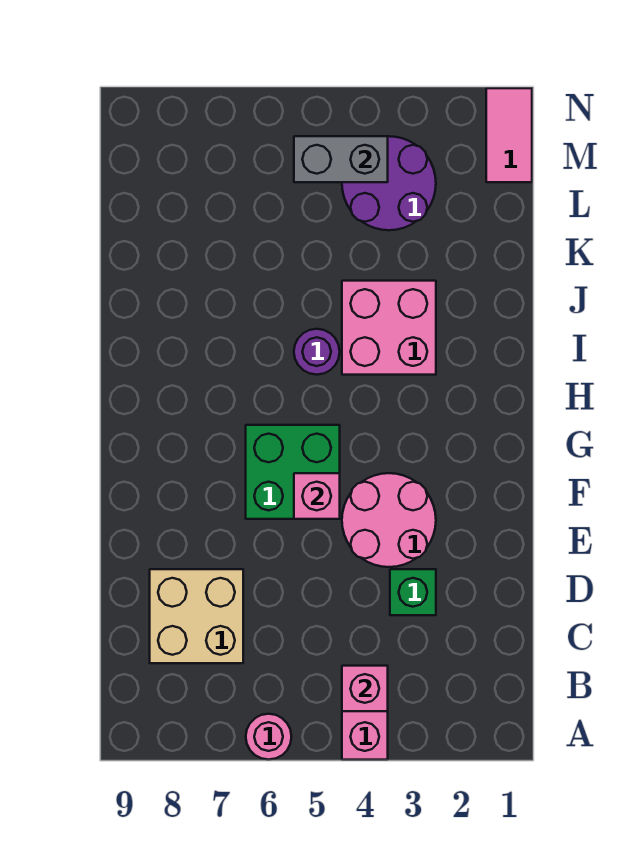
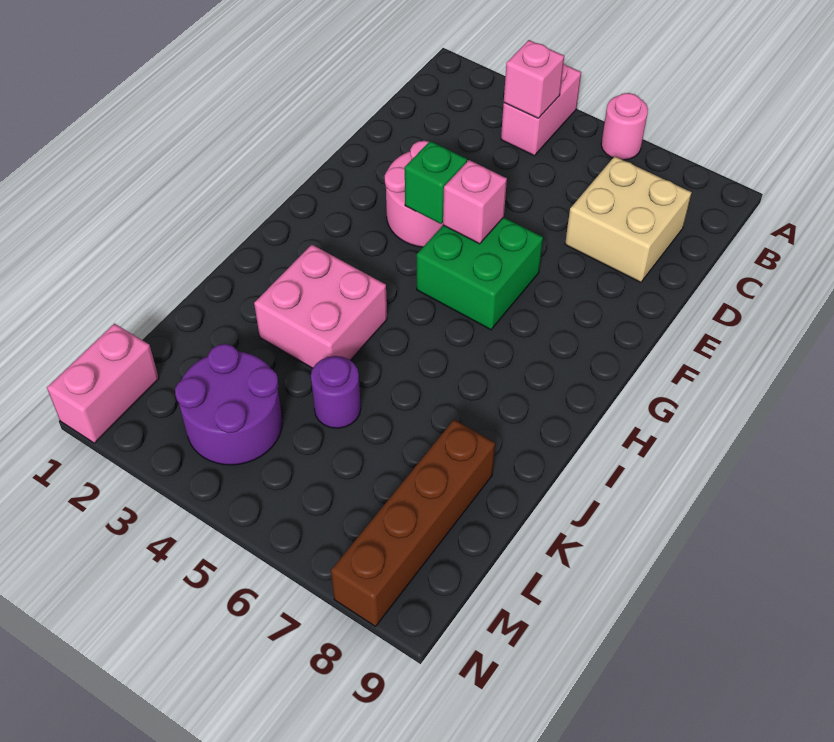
green 1x1 brick [390,569,436,615] -> green 1x1 brick moved to [405,141,467,224]
purple 1x1 round brick [294,329,340,375] -> purple 1x1 round brick moved to [311,356,361,428]
none -> brown 1x4 brick [331,420,495,627]
pink 1x2 tile [486,88,532,182] -> pink 1x2 brick [47,324,159,443]
grey 1x2 brick [294,136,388,182] -> none

